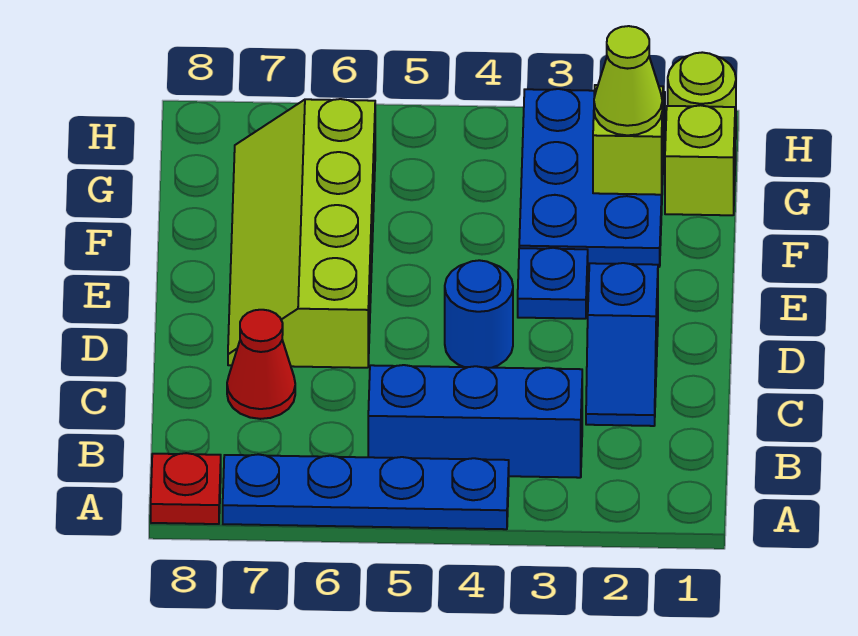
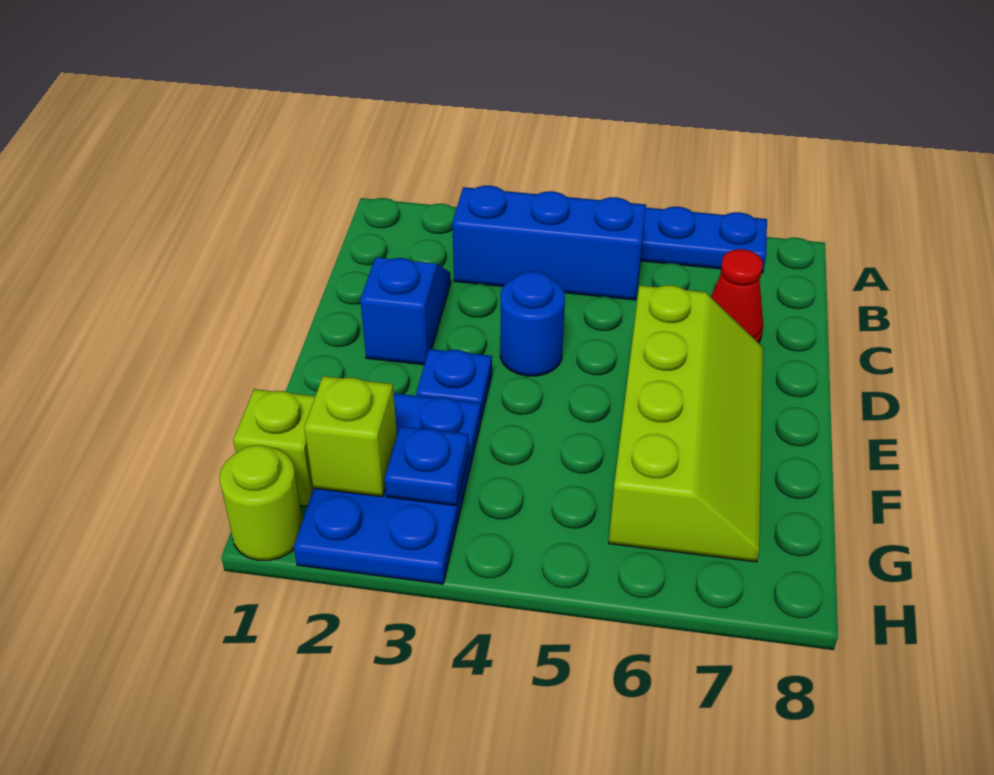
red 1x1 plate [151,453,221,524] -> none
lime 1x1 cone [594,26,662,135] -> none
none -> blue 1x1 plate [385,426,469,506]

